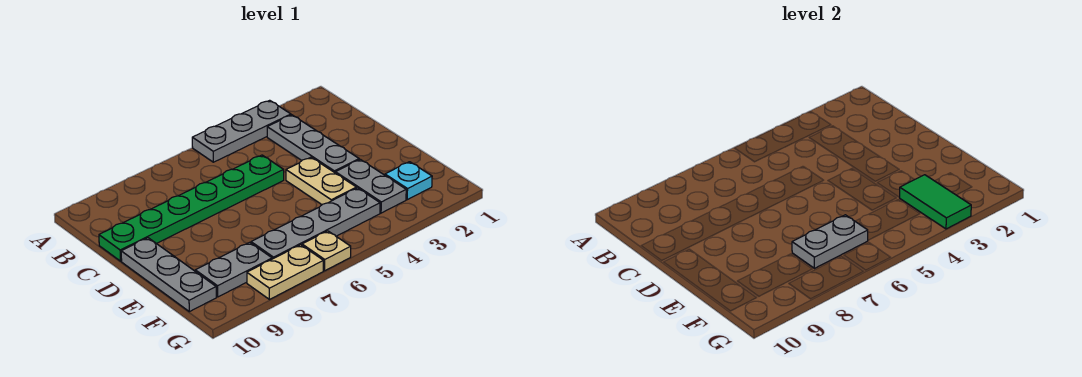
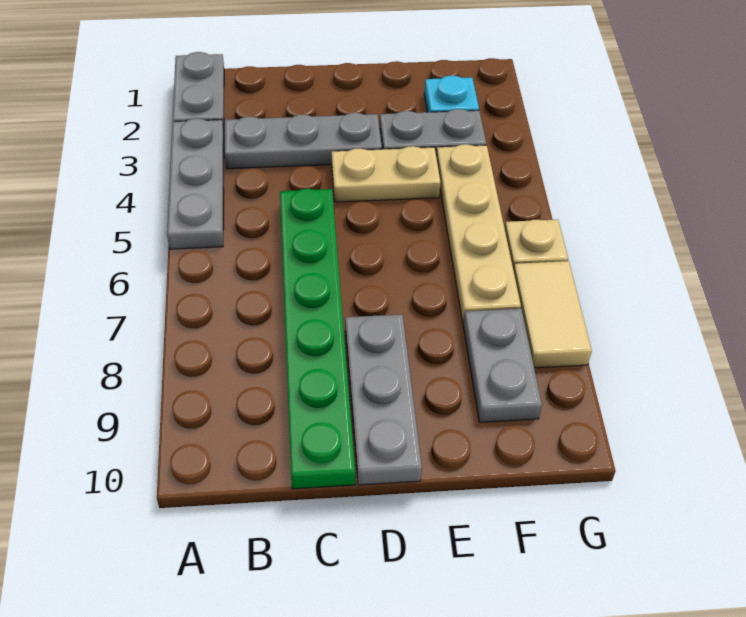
grey 1x3 plate [121,238,216,312] -> grey 1x3 plate turned to [345,314,422,485]
green 1x2 tile [899,175,971,229] -> none
grey 1x4 plate [251,188,380,259] -> tan 1x4 plate [436,144,521,323]
grey 1x2 plate [792,215,868,268] -> grey 1x2 plate moved to [173,52,224,131]
tan 1x2 plate [247,245,323,299] -> tan 1x2 tile [513,261,592,368]

